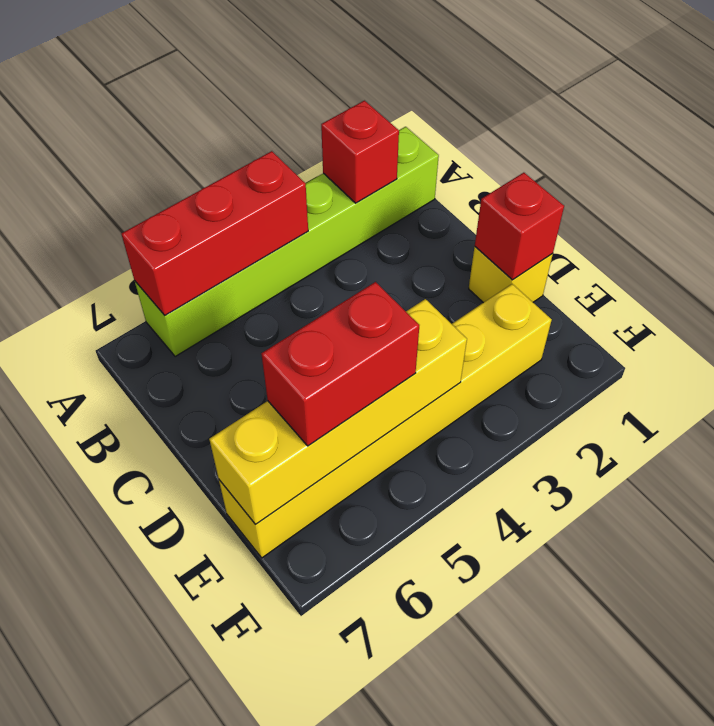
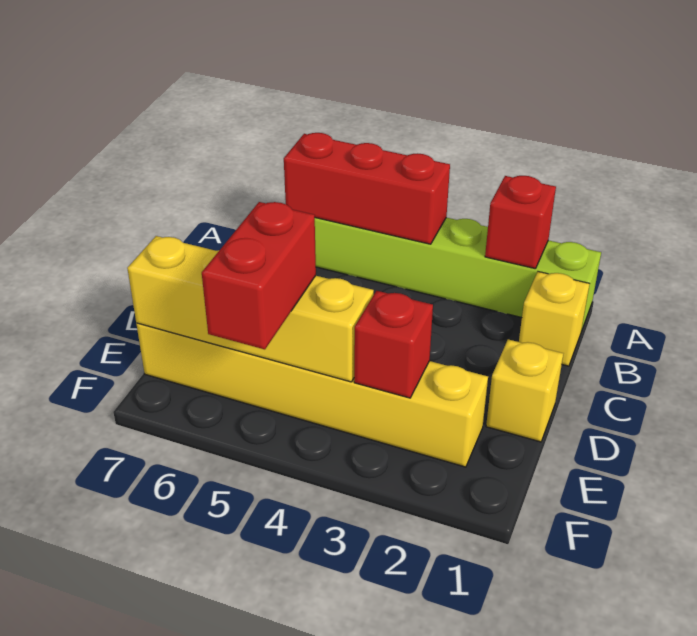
none -> yellow 1x1 brick [519,272,589,366]
red 1x1 brick [475,173,564,280] -> red 1x1 brick moved to [354,291,433,398]
red 1x2 brick [261,282,419,446] -> red 1x2 brick turned to [202,202,316,349]

